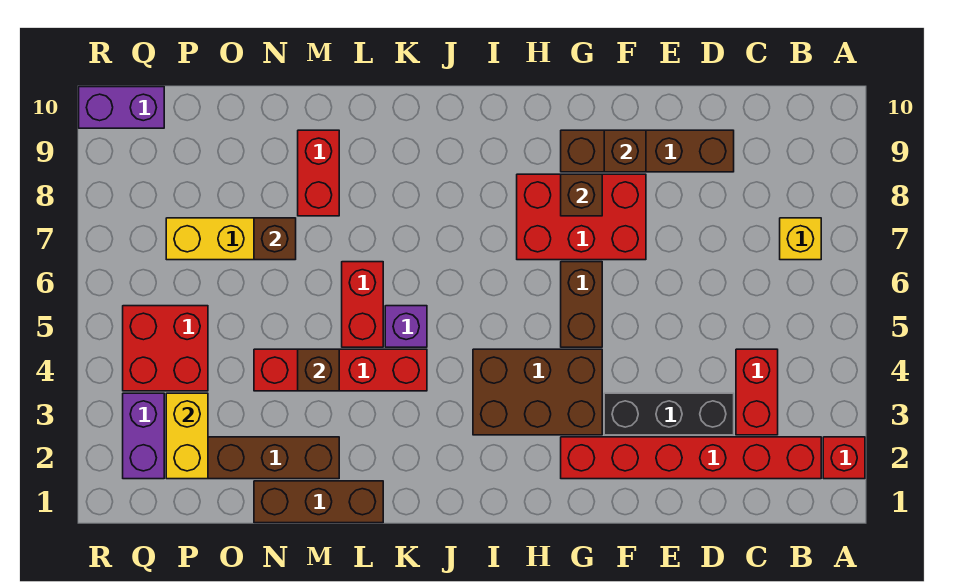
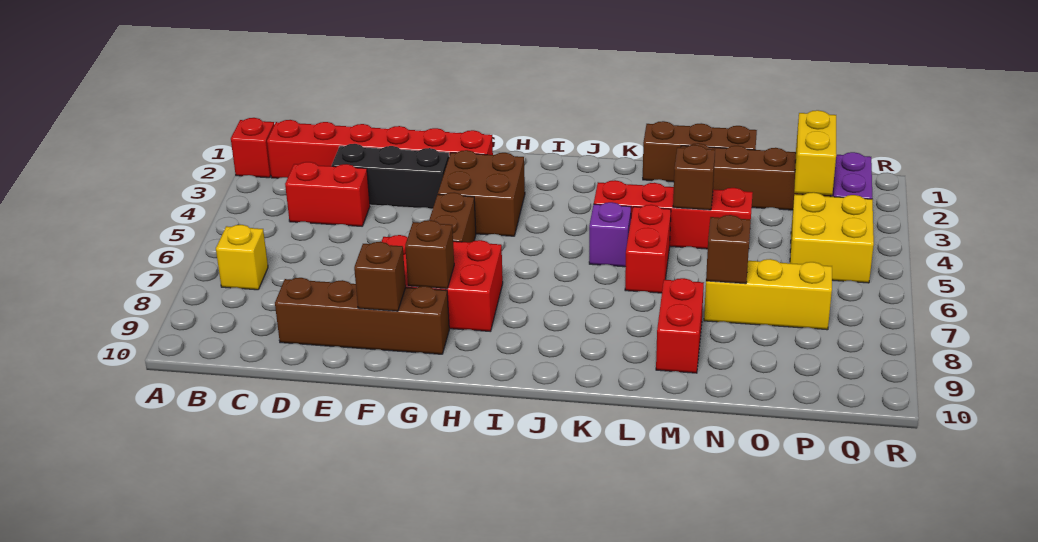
red 1x2 brick [736,349,778,435] -> red 1x2 brick turned to [285,162,370,226]
brown 2x3 brick [473,349,602,435] -> brown 2x2 brick [438,150,525,236]
red 2x2 brick [123,306,208,391] -> yellow 2x2 brick [790,192,874,283]
purple 1x2 brick [79,87,164,128] -> none

